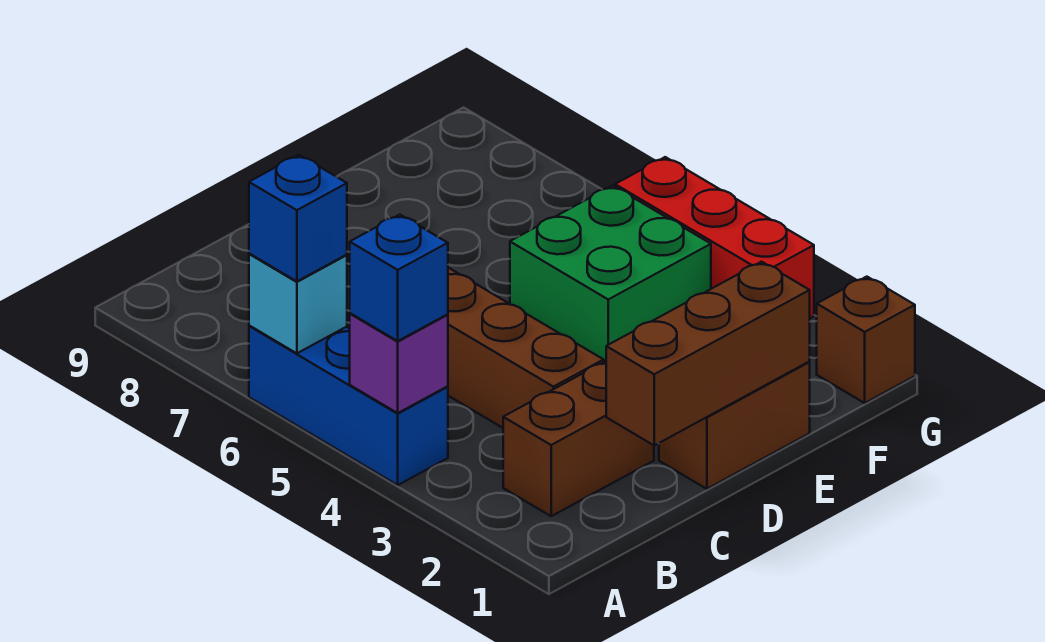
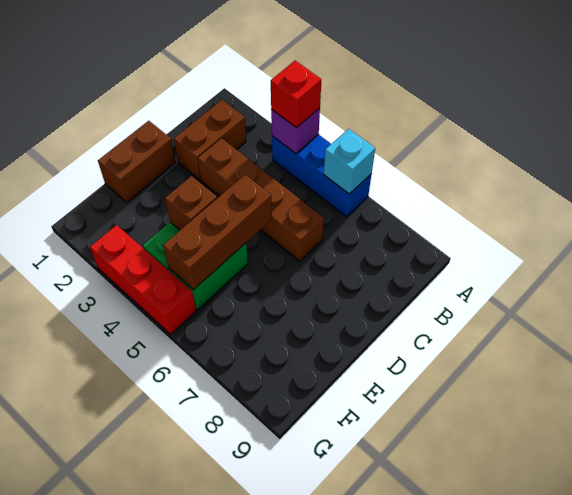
blue 1x1 brick [350,215,448,341] -> red 1x1 brick [271,61,321,128]
blue 1x1 brick [249,155,347,281] -> none
brown 1x3 brick [606,262,810,445] -> brown 1x3 brick moved to [163,175,272,290]
brown 1x1 brick [817,277,915,403] -> brown 1x1 brick moved to [165,176,217,230]

